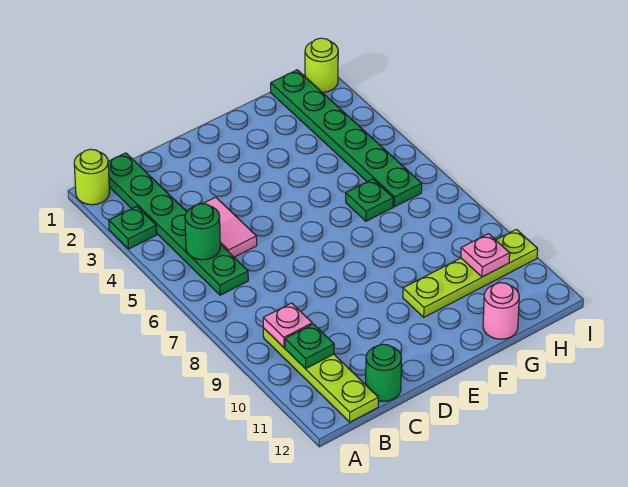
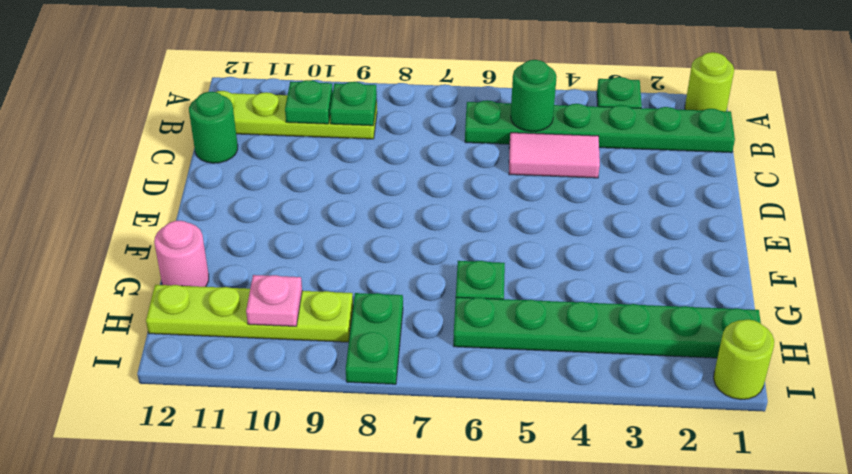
pink 1x1 plate [263,303,312,347] -> green 1x1 plate [330,82,377,126]
lime 1x4 plate [403,229,538,317] -> lime 1x4 plate turned to [146,285,353,342]
none -> green 1x2 plate [346,293,403,384]

